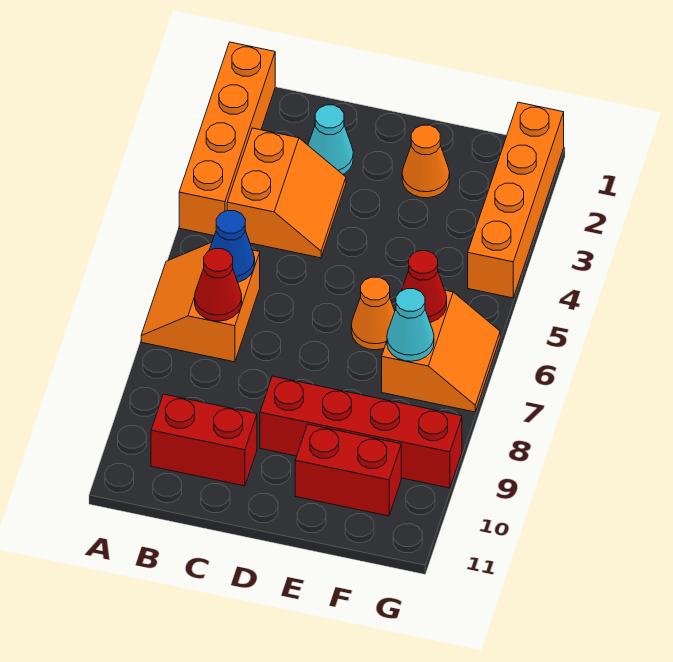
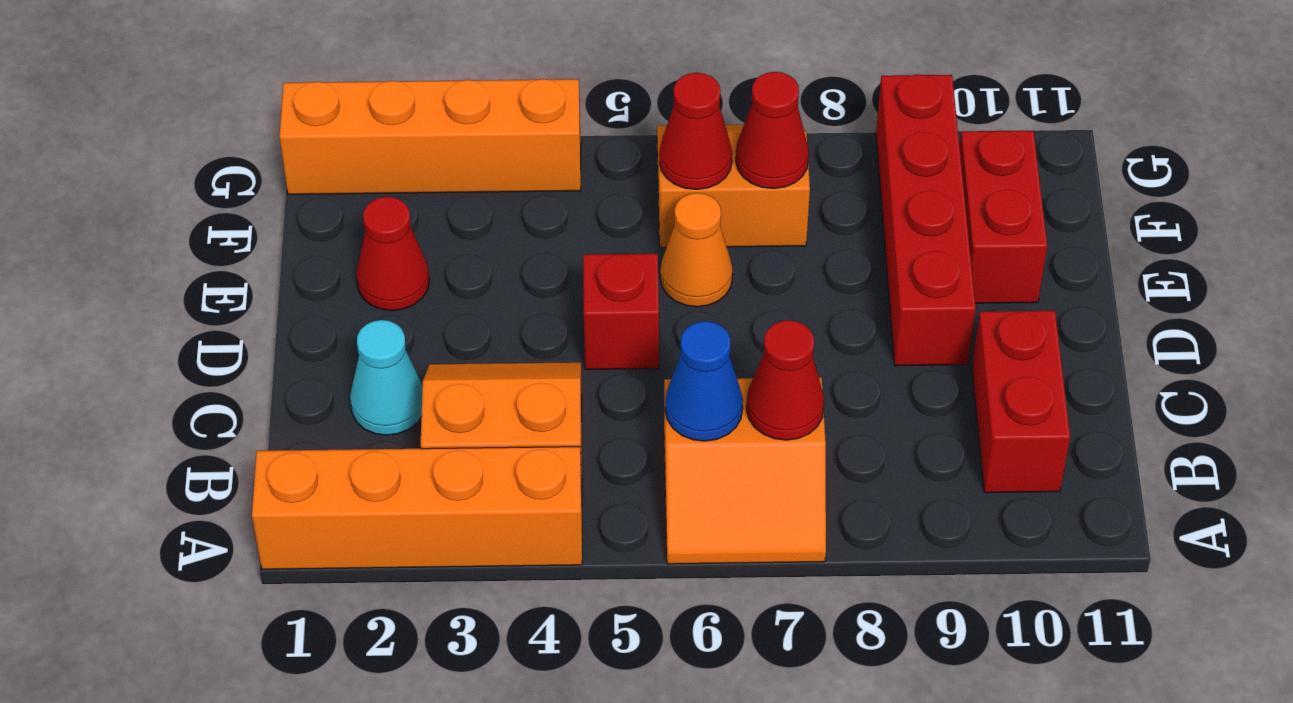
none -> red 1x1 brick [583,254,659,369]
orange 1x1 cone [402,125,450,198] -> red 1x1 cone [356,197,429,311]
cyan 1x1 cone [387,289,434,361] -> red 1x1 cone [736,72,809,189]

